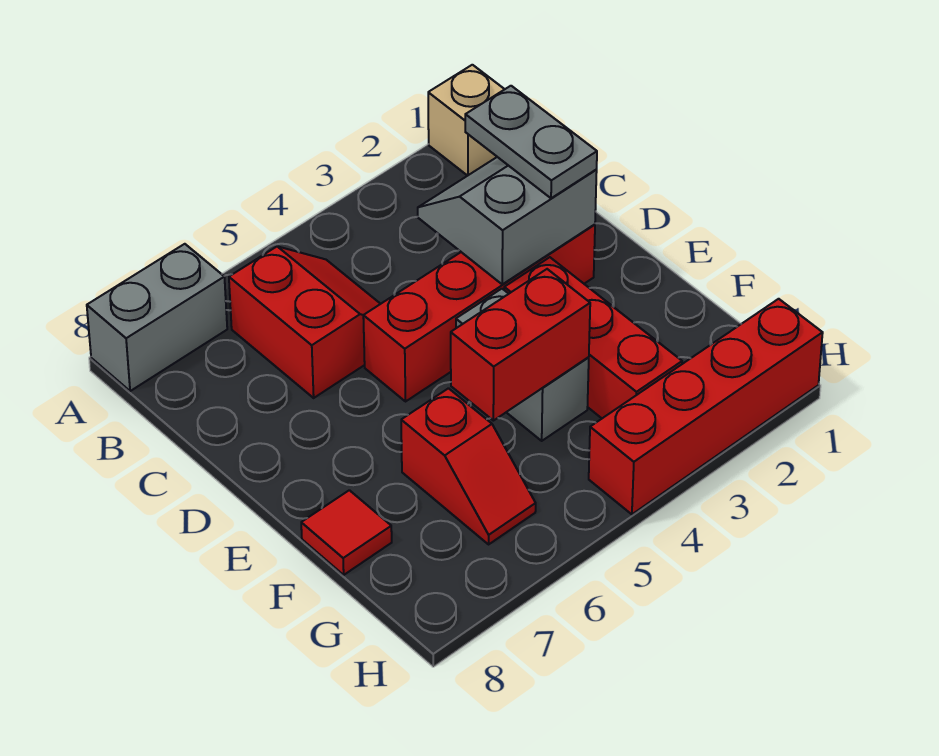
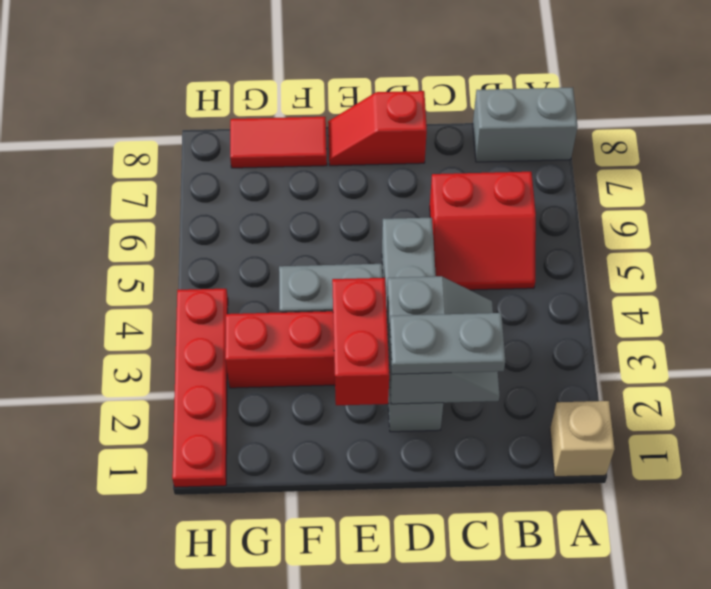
grey 1x2 brick [87,244,227,391] -> grey 1x2 brick turned to [473,87,577,162]
red 1x4 brick [363,224,595,401] -> grey 1x4 brick [382,218,443,432]
red 1x2 brick [451,269,590,421] -> red 1x2 brick moved to [332,278,389,405]
red 1x2 slope [401,388,536,544] -> red 1x2 slope moved to [328,91,427,166]
red 1x1 tile [301,490,392,575] -> red 1x2 tile [230,117,327,168]
red 1x4 brick [589,299,823,514] -> red 1x4 plate [172,289,228,487]

